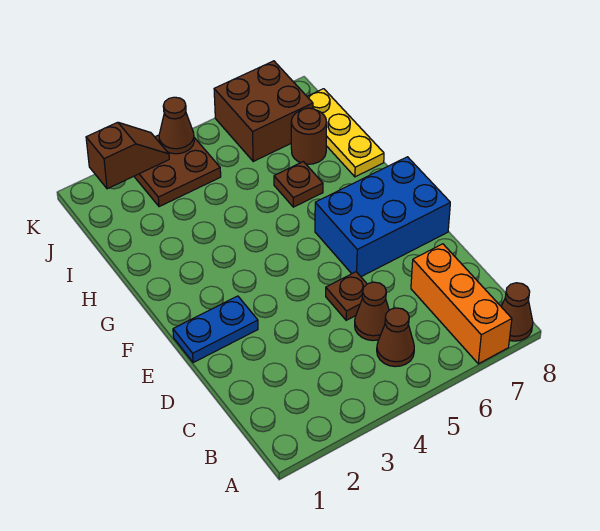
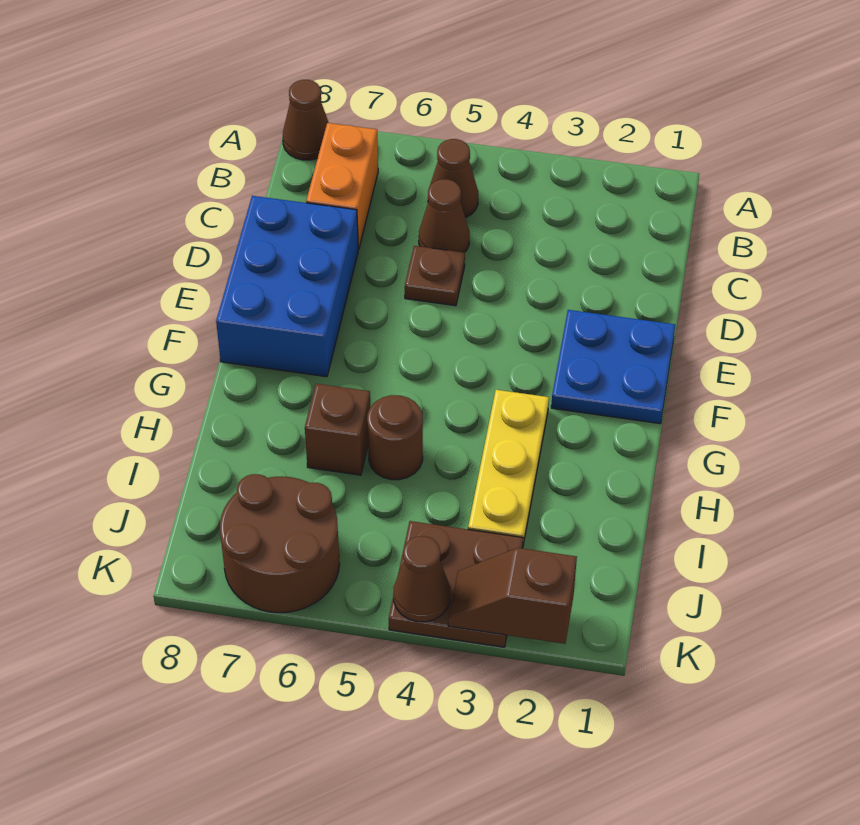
orange 1x3 brick [411,244,512,364] -> orange 1x2 brick [306,123,378,250]
blue 1x2 plate [173,296,258,363] -> blue 2x2 plate [551,310,675,424]
blue 2x3 brick [315,157,450,277] -> blue 2x3 brick turned to [216,196,358,377]
brown 1x1 plate [274,162,323,207] -> brown 1x1 brick [305,384,370,475]
yellow 1x3 plate [307,89,384,177] -> yellow 1x3 plate moved to [468,390,549,545]
brown 1x1 round brick [291,108,327,164] -> brown 1x1 round brick moved to [367,395,423,480]
brown 2x2 brick [214,61,313,161] -> brown 2x2 round brick [220,474,340,613]

